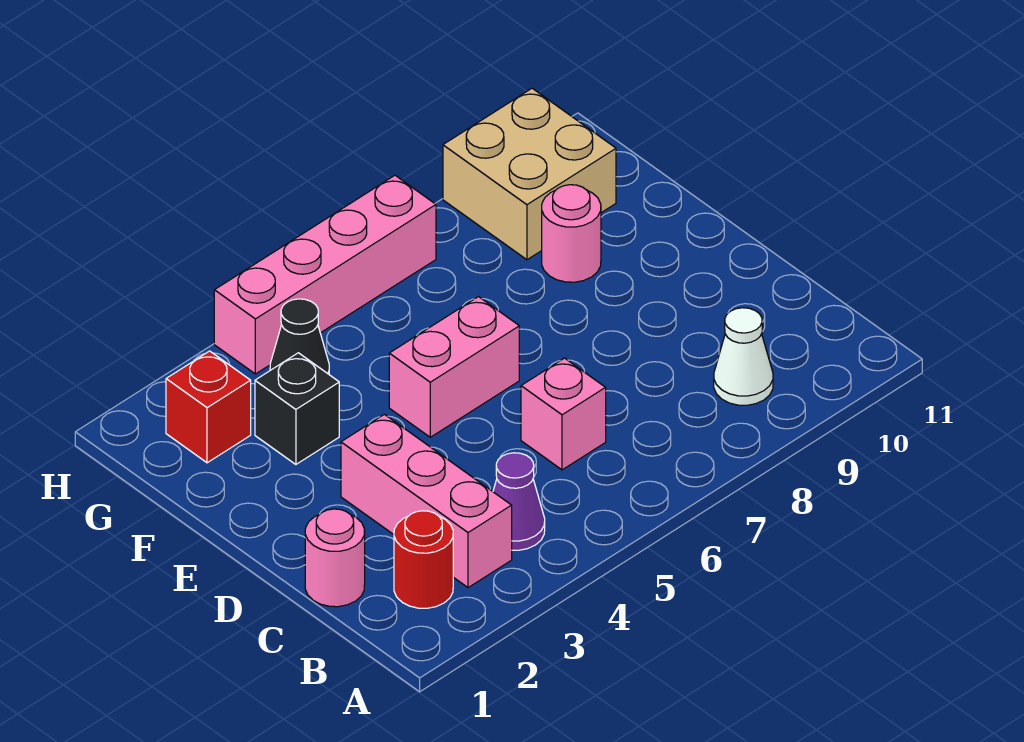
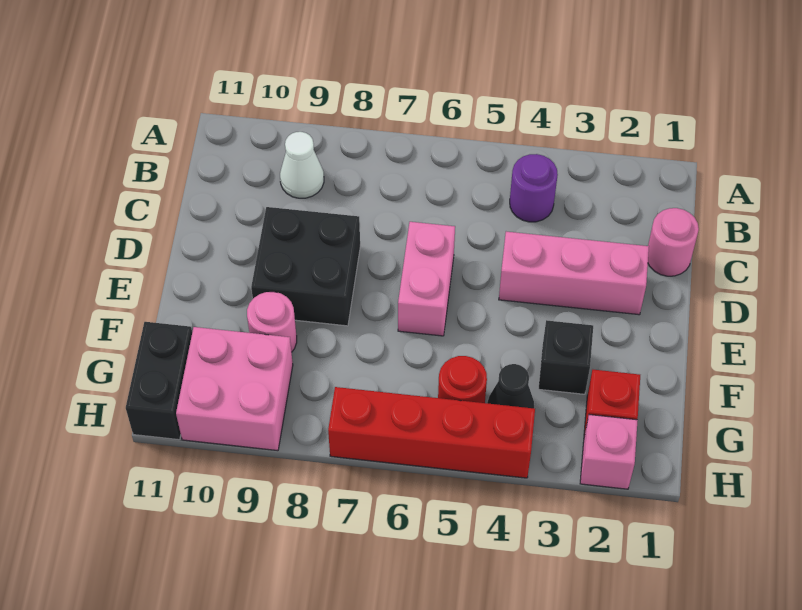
red 1x1 round brick [394,511,453,608] -> red 1x1 round brick moved to [438,356,487,403]
pink 1x3 brick [341,414,512,588] -> pink 1x3 brick turned to [499,232,649,315]
purple 1x1 cone [493,453,545,550] -> purple 1x1 round brick [510,154,558,222]
pink 1x1 brick [521,358,606,470] -> pink 1x1 brick moved to [580,415,638,489]
none -> black 2x2 brick [251,207,360,326]
pink 1x2 brick [389,297,519,437] -> pink 1x2 brick turned to [398,222,455,336]
tan 2x2 brick [443,88,616,260] -> pink 2x2 brick [176,327,293,451]
none -> black 1x2 brick [126,322,192,440]
pink 1x4 brick [214,175,436,374] -> red 1x4 brick [328,387,535,478]

